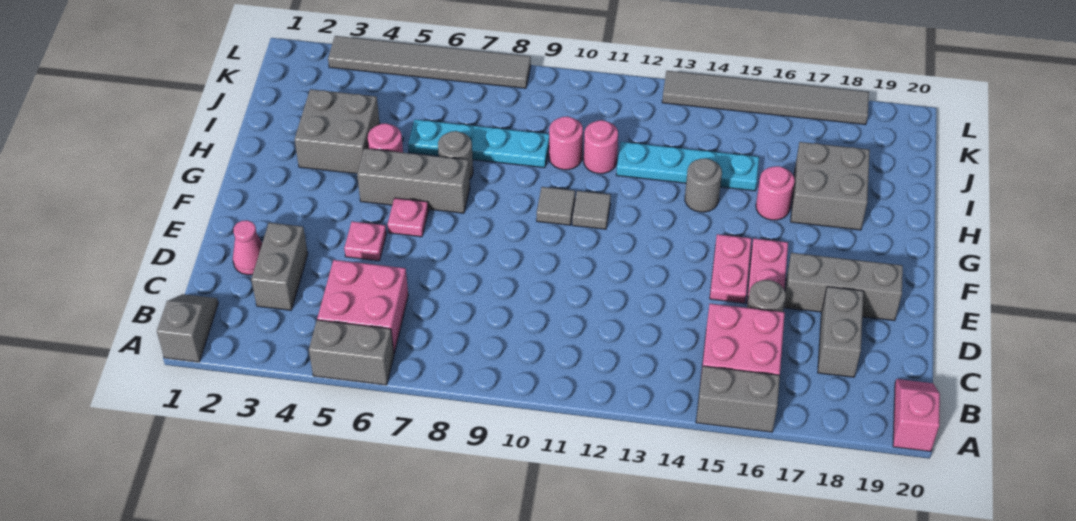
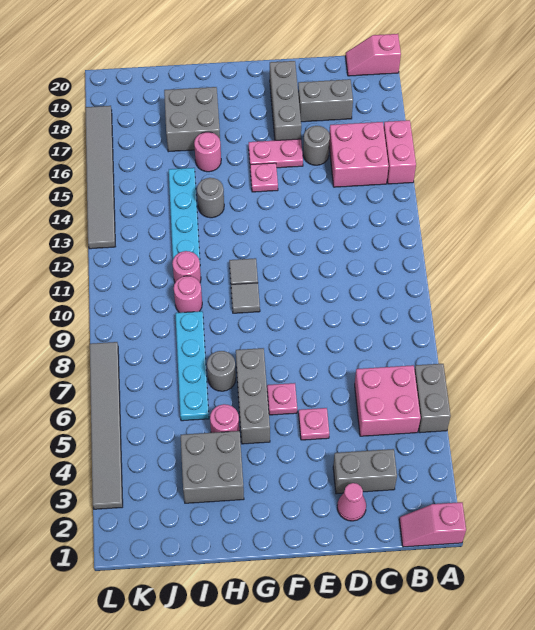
grey 1x2 slope [157,294,218,362] -> pink 1x2 slope [399,502,466,547]
grey 1x2 brick [696,366,780,432] -> pink 1x2 brick [384,120,416,184]
pink 1x2 plate [710,234,752,303] -> pink 1x1 plate [250,163,278,192]

